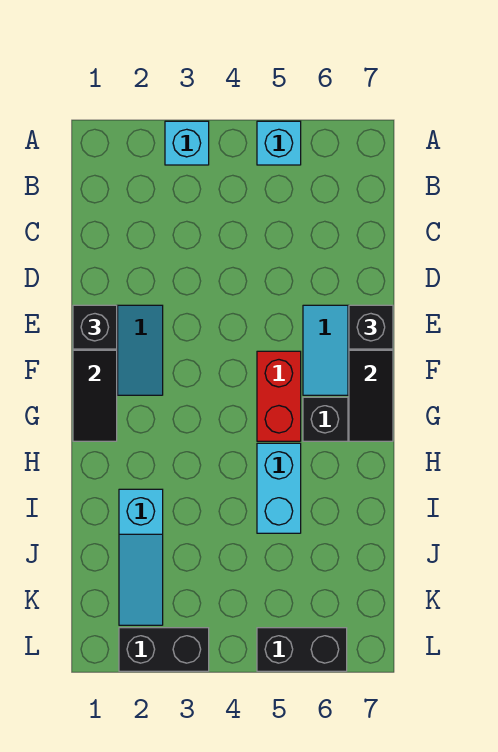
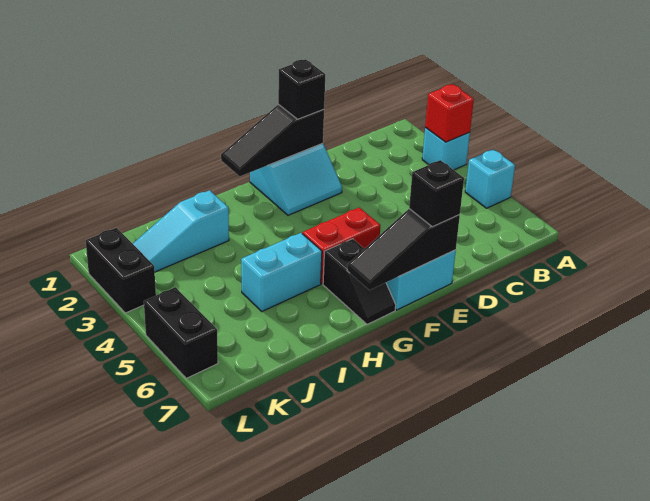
none -> red 1x1 brick [425,84,474,142]

